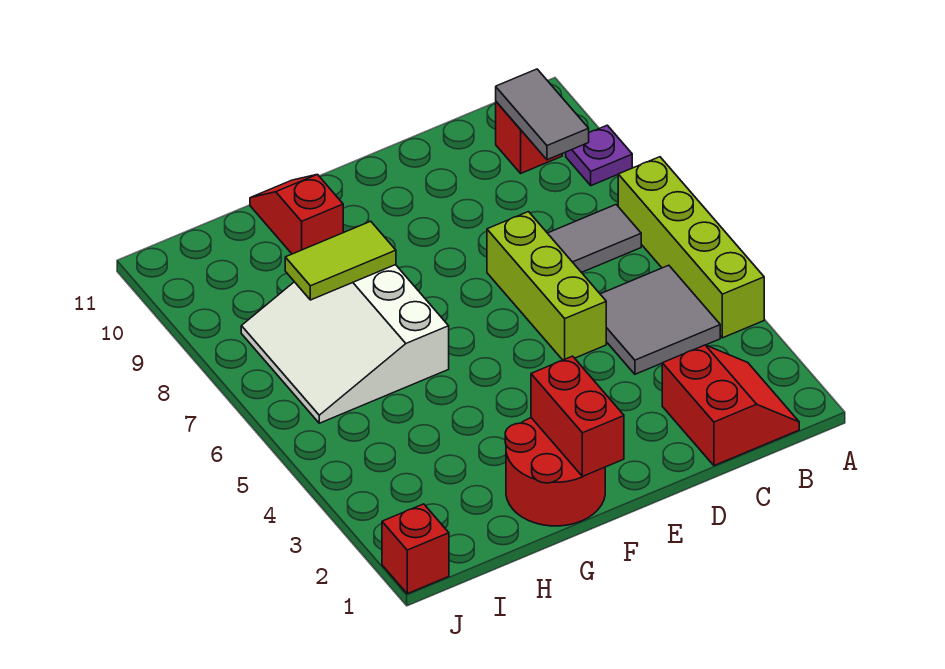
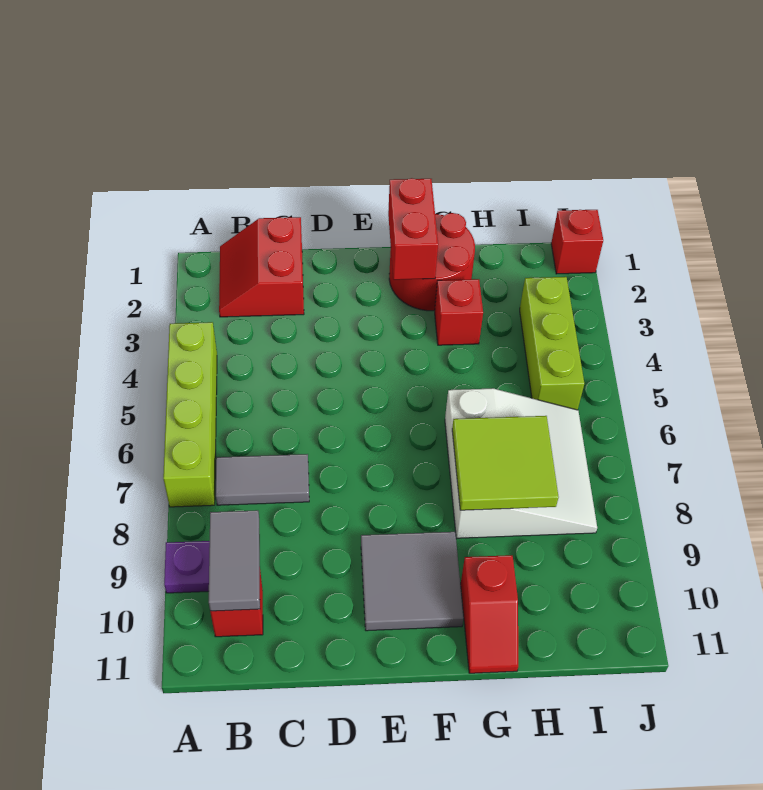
grey 2x2 tile [600,265,720,374] -> grey 2x2 tile moved to [361,532,464,631]
lime 1x3 brick [487,212,606,360] -> lime 1x3 brick moved to [520,277,584,410]
none -> red 1x1 brick [435,279,483,345]
lime 1x2 tile [285,221,396,300] -> lime 2x2 tile [452,416,558,510]

